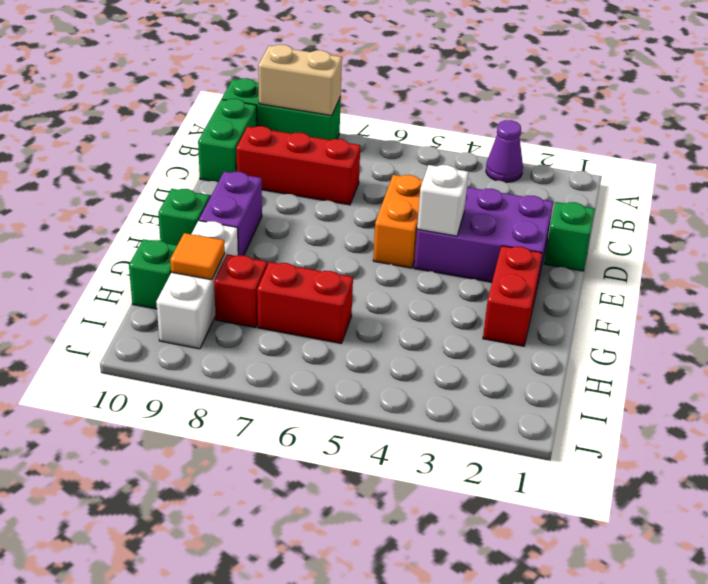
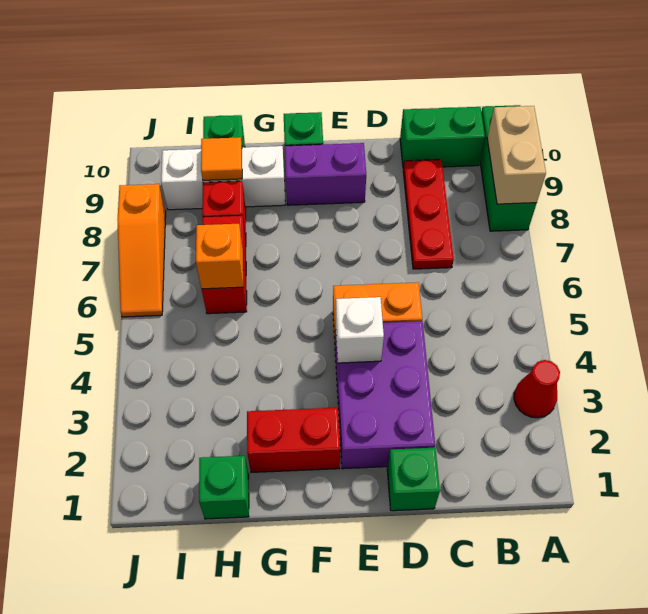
purple 1x1 cone [486,120,523,182] -> red 1x1 cone [514,360,560,418]
red 1x3 brick [236,126,360,205] -> red 1x3 plate [403,160,454,269]
none -> green 1x1 brick [199,456,249,519]
none -> orange 1x1 brick [196,224,243,289]
none -> orange 1x3 slope [118,184,166,317]

